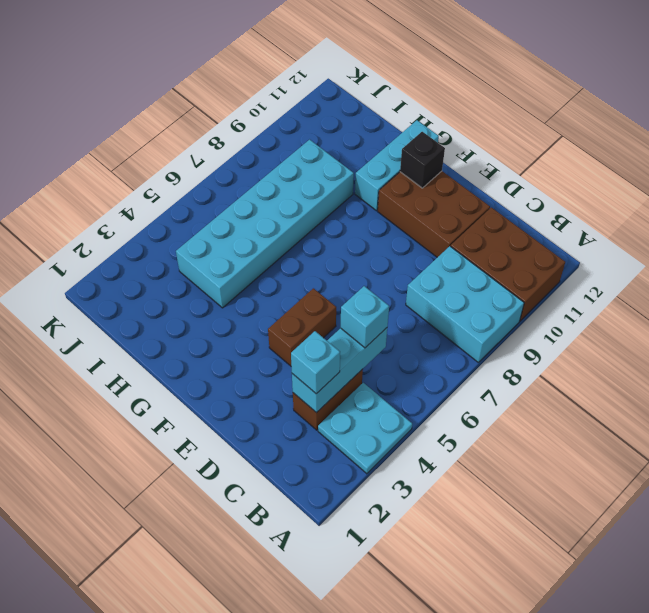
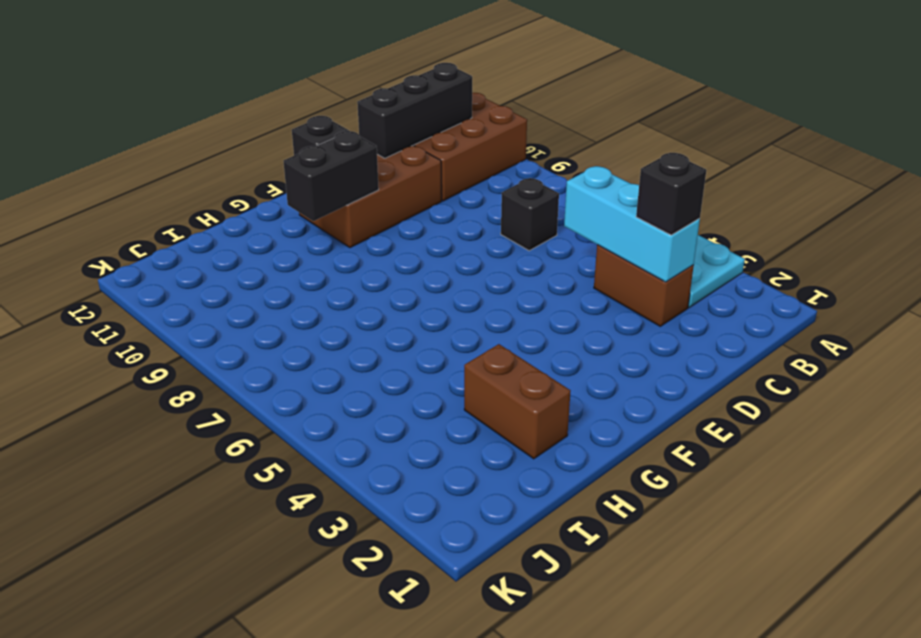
cyan 2x3 brick [406,246,524,363] -> none
none -> black 1x3 brick [357,63,472,158]
cyan 1x1 brick [291,331,340,394] -> black 1x1 brick [636,153,706,235]
cyan 1x1 brick [341,286,389,348] -> none
none -> black 1x1 brick [501,178,559,251]
brown 1x2 brick [268,288,336,366] -> brown 1x2 brick moved to [464,344,570,459]
none -> black 1x2 brick [283,131,379,221]
cyan 1x3 brick [355,120,439,211] -> none
cyan 2x6 brick [176,140,354,308] -> none

